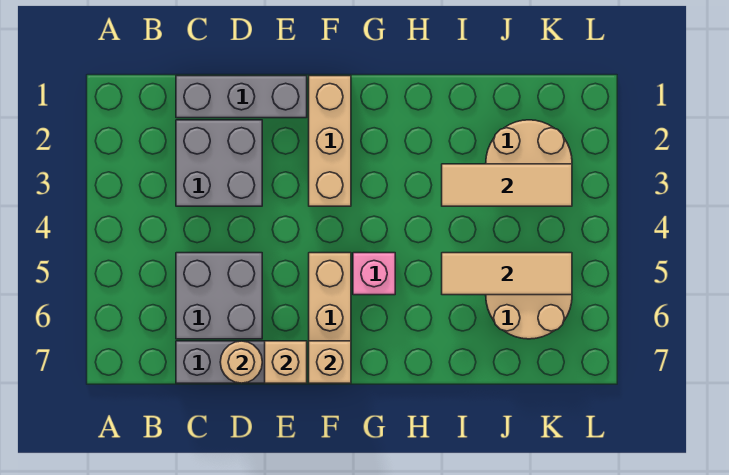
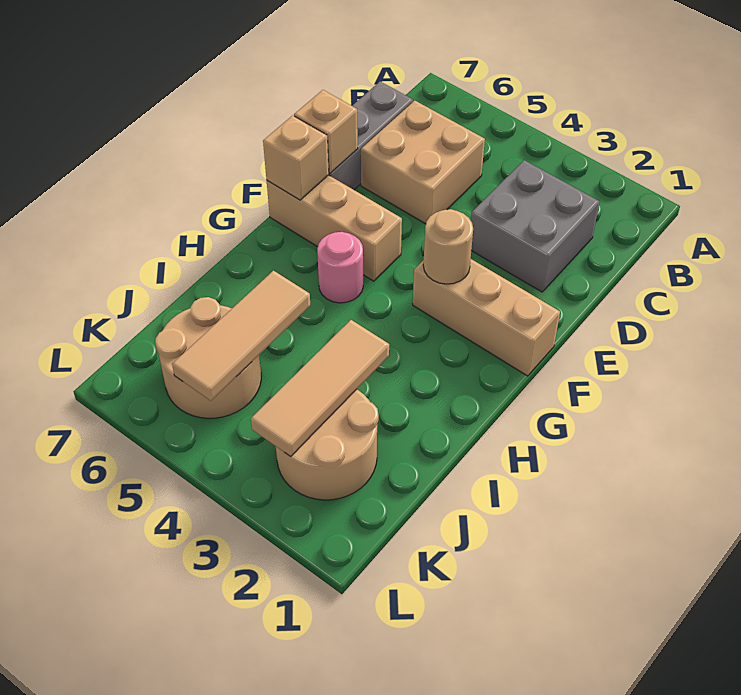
grey 1x3 brick [176,76,307,118] -> none
grey 2x2 brick [176,253,262,339] -> tan 2x2 brick [361,101,485,224]
tan 1x1 round brick [220,341,262,383] -> tan 1x1 round brick moved to [423,209,473,284]
pink 1x1 brick [353,253,395,295] -> pink 1x1 round brick [317,232,363,303]

